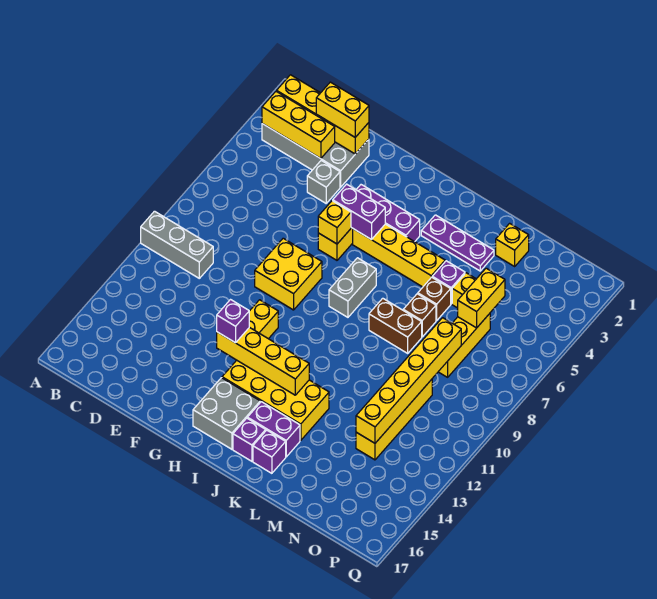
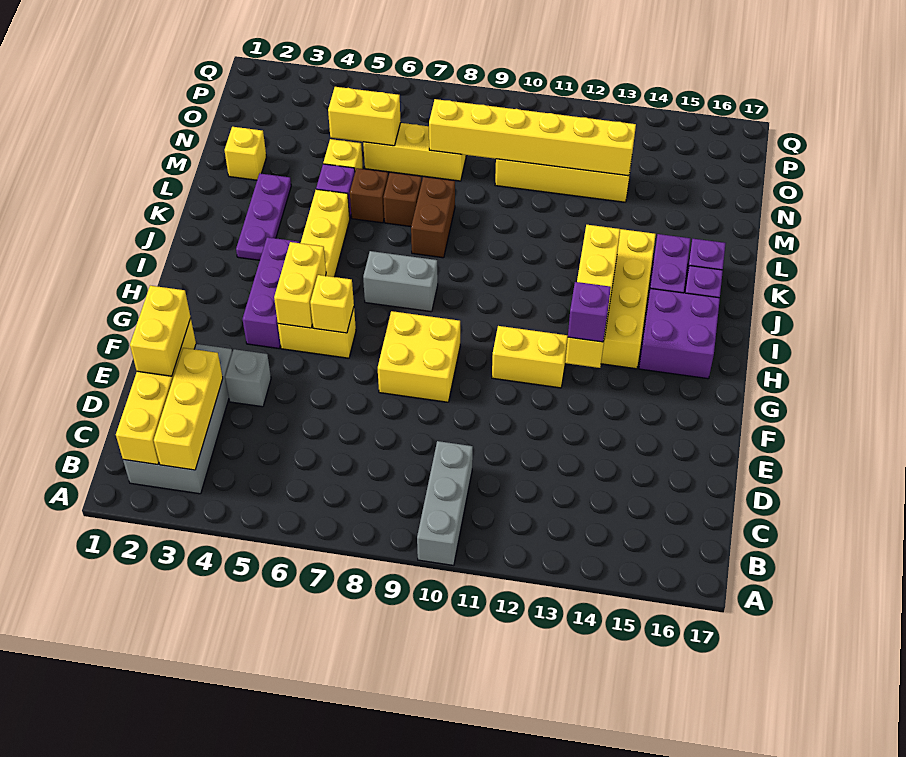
purple 1x2 brick [333,184,385,240] -> yellow 1x2 brick [274,242,326,328]
grey 2x2 brick [193,378,260,449] -> purple 2x2 brick [639,288,720,379]

